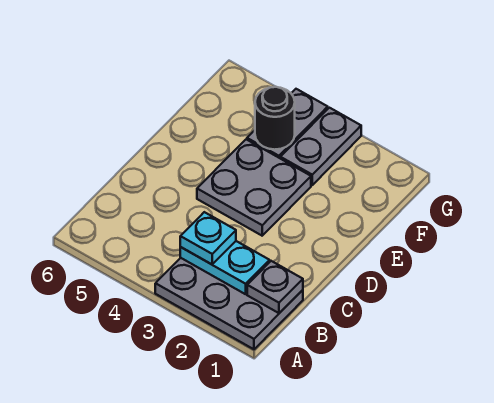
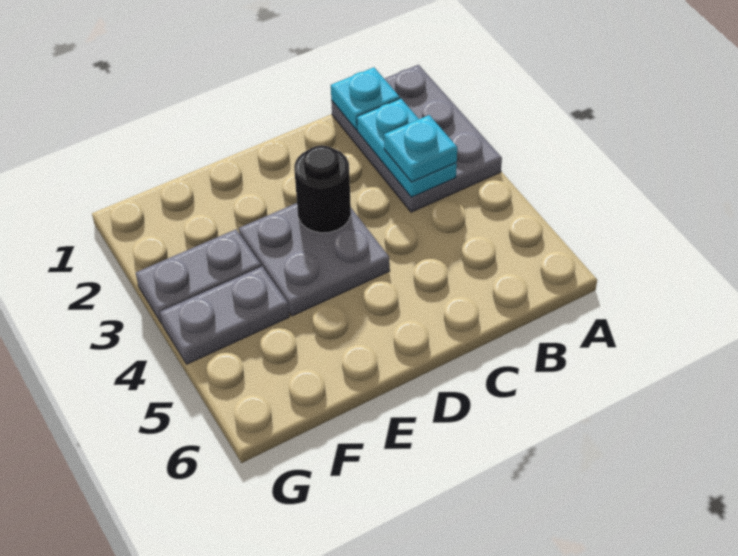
grey 1x1 plate [247,261,303,313] -> cyan 1x1 plate [331,67,400,130]
black 1x1 round brick [255,87,295,150] -> black 1x1 round brick moved to [294,146,351,233]

